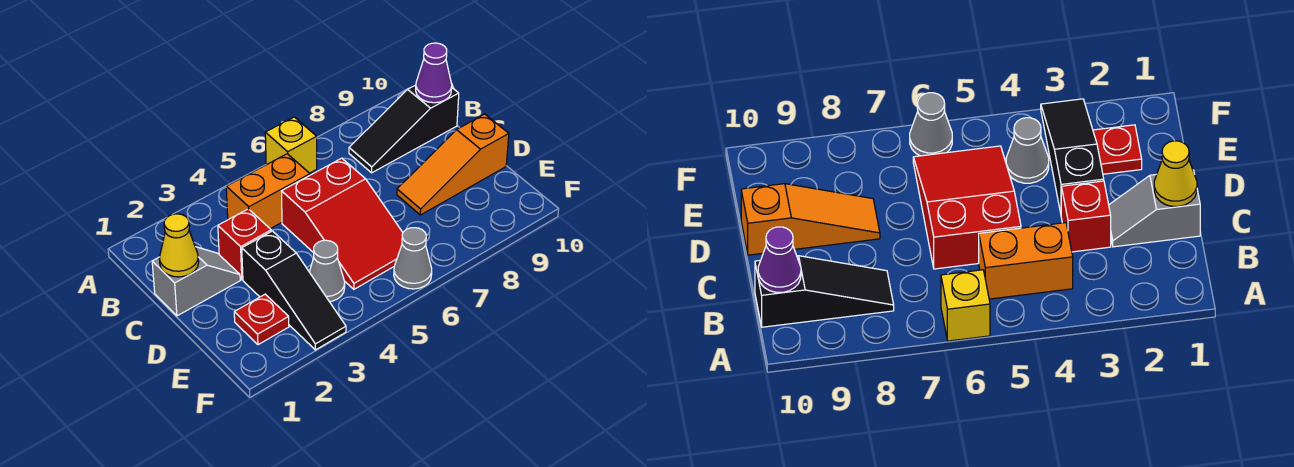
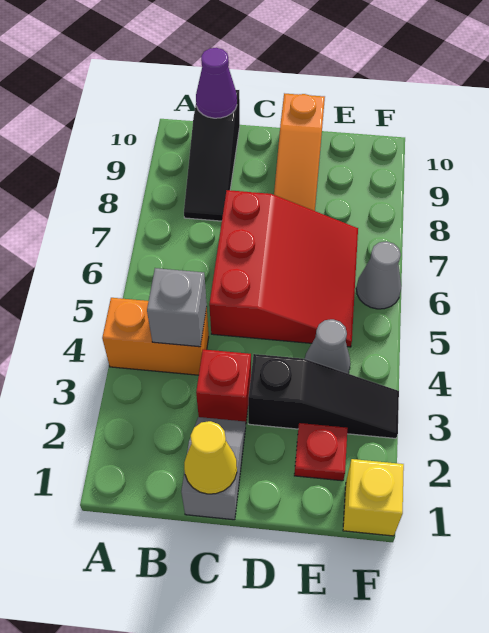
yellow 1x1 brick [265,117,317,173] -> yellow 1x1 brick moved to [343,459,404,536]
orange 1x2 brick [226,154,310,229] -> orange 1x2 brick turned to [102,298,209,375]
none -> grey 1x1 brick [147,268,207,347]
red 2x3 slope [282,158,403,289] -> red 3x3 slope [209,190,358,347]

